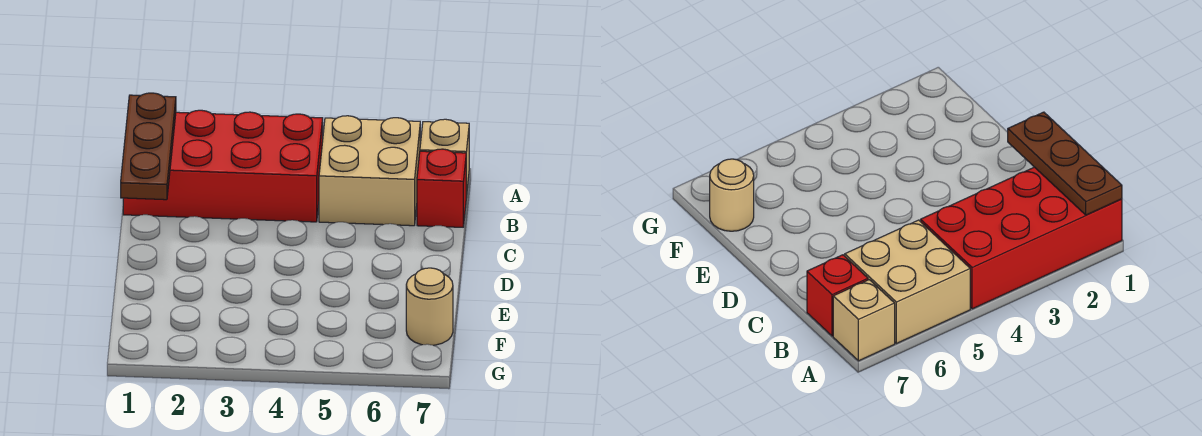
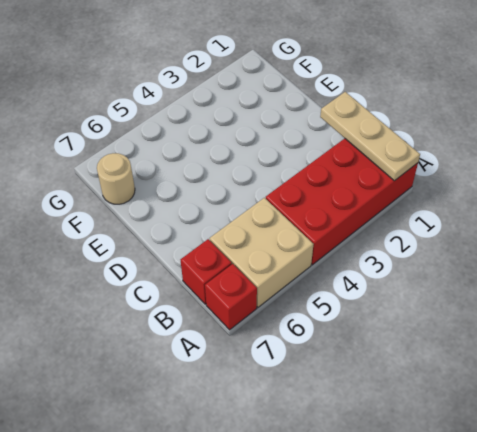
brown 1x3 plate [121,93,176,200] -> tan 1x3 plate [320,92,420,181]
tan 1x1 brick [420,119,469,197] -> red 1x1 brick [205,264,257,330]

